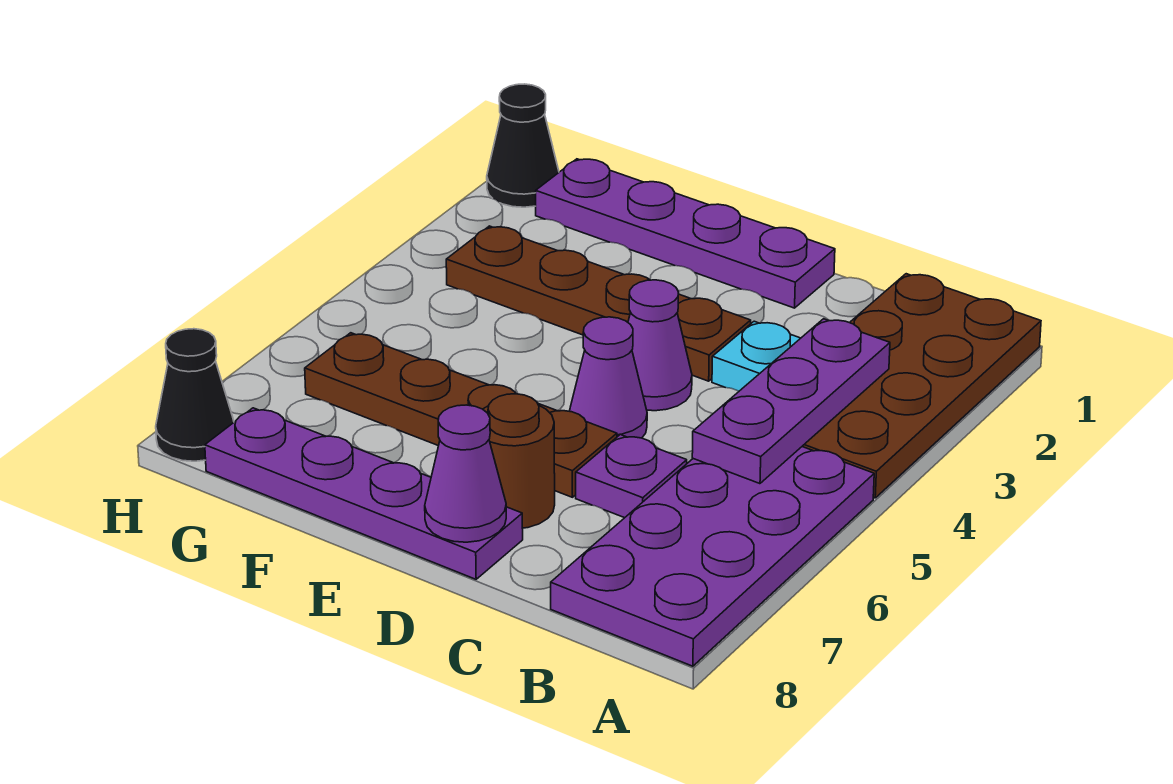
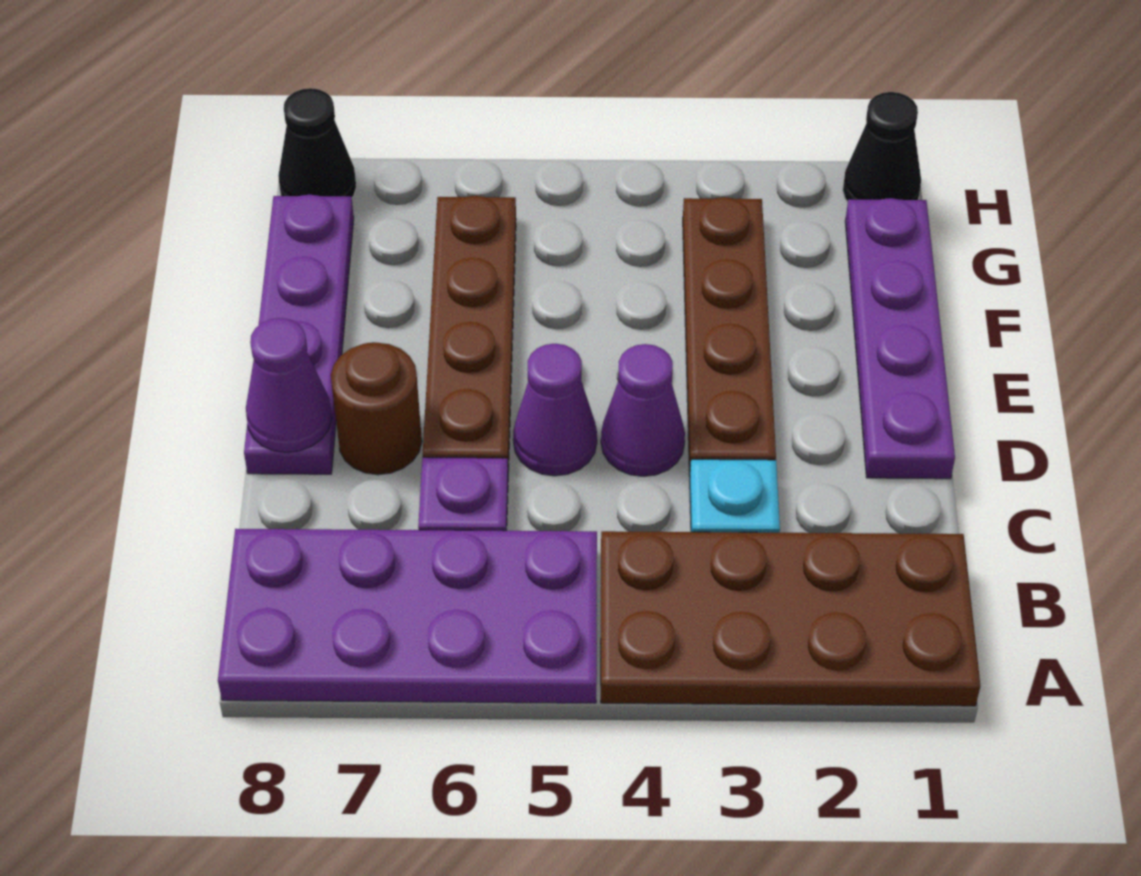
purple 1x3 plate [692,319,890,484] -> none

